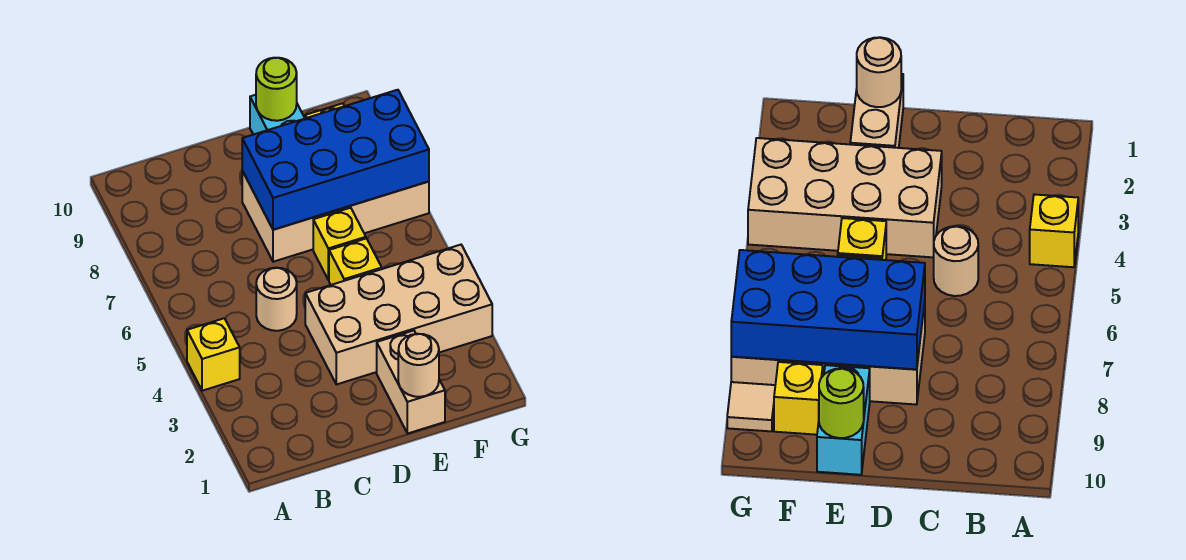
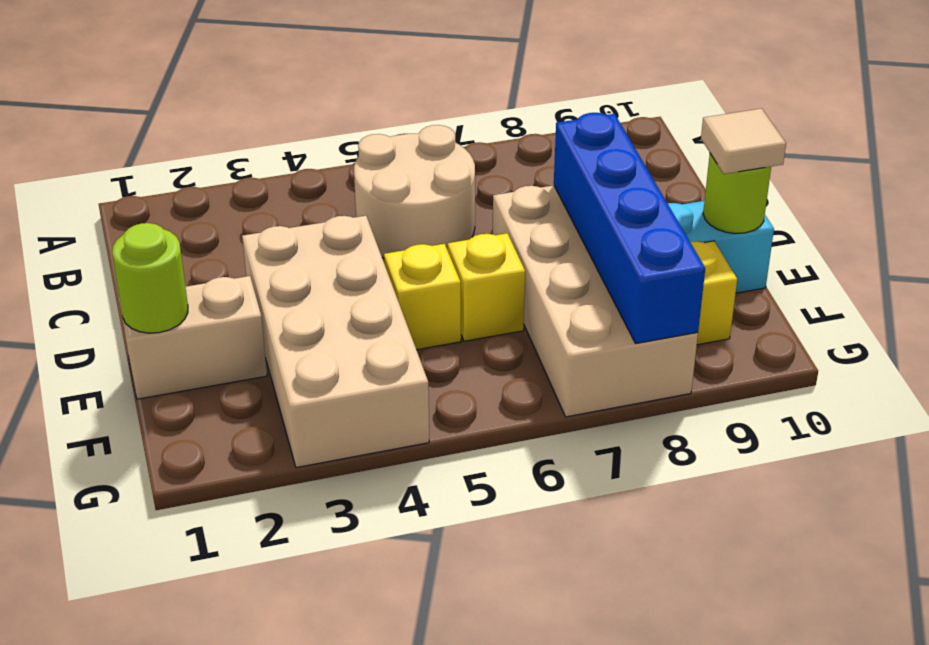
yellow 1x1 brick [187,318,240,391] -> none
tan 1x1 round brick [256,268,297,331] -> tan 2x2 round brick [354,125,475,258]
blue 2x4 brick [242,90,429,230] -> blue 1x4 brick [554,113,705,343]
tan 1x1 round brick [398,334,439,397] -> lime 1x1 round brick [112,223,188,333]
tan 1x1 tile [727,382,775,431] -> tan 1x1 tile moved to [701,108,786,174]

